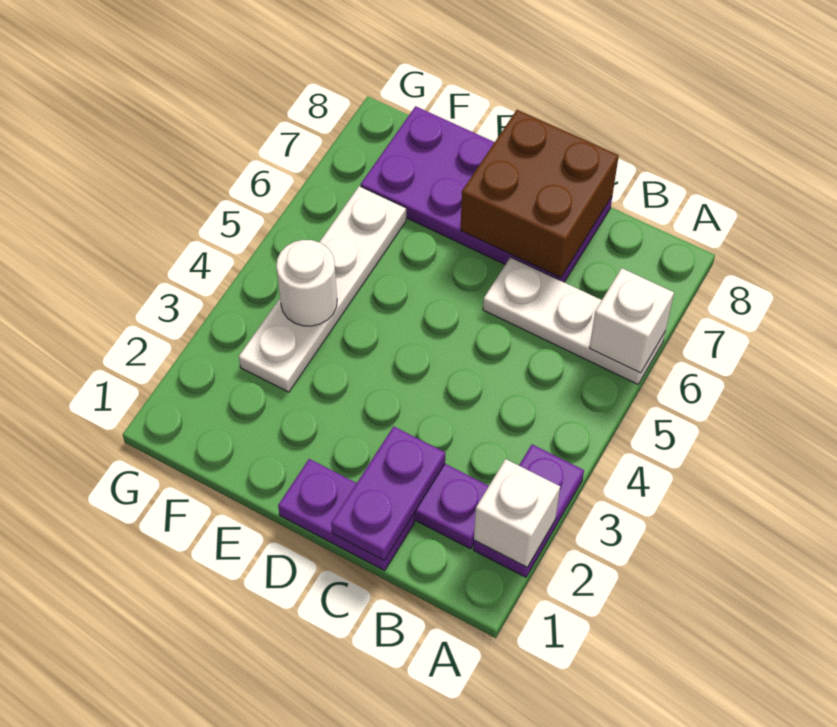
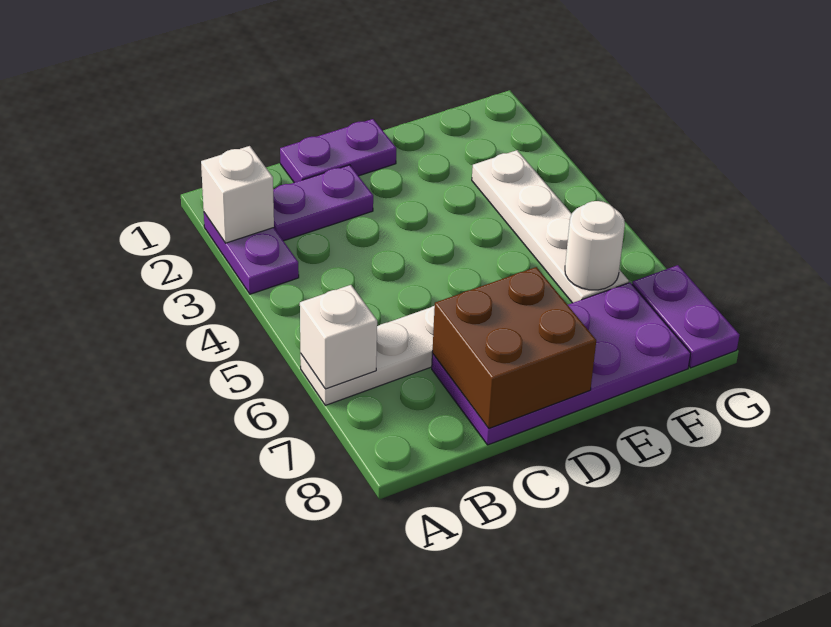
purple 1x2 plate [331,426,445,560] -> purple 1x2 plate moved to [632,265,739,368]
white 1x1 round brick [276,240,337,326] -> white 1x1 round brick moved to [565,201,625,290]

